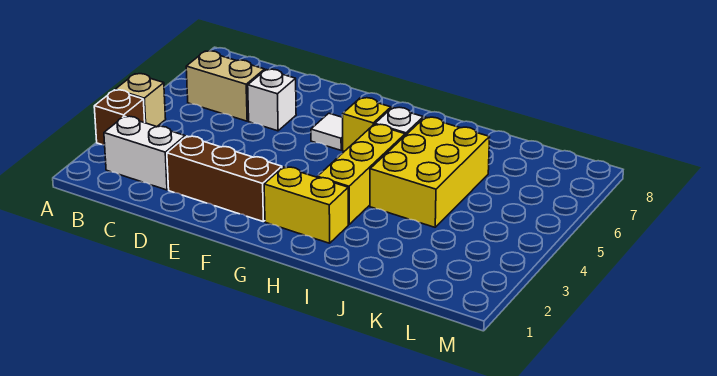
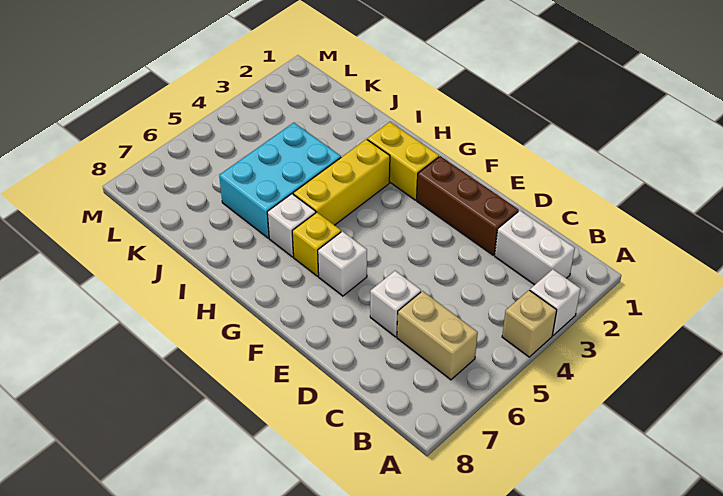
brown 1x1 brick [94,90,145,145] -> white 1x1 brick [530,269,581,335]
white 1x1 tile [311,113,343,150] -> white 1x1 brick [318,231,367,296]
yellow 2x3 brick [370,117,490,227] -> cyan 2x3 brick [219,123,341,238]

